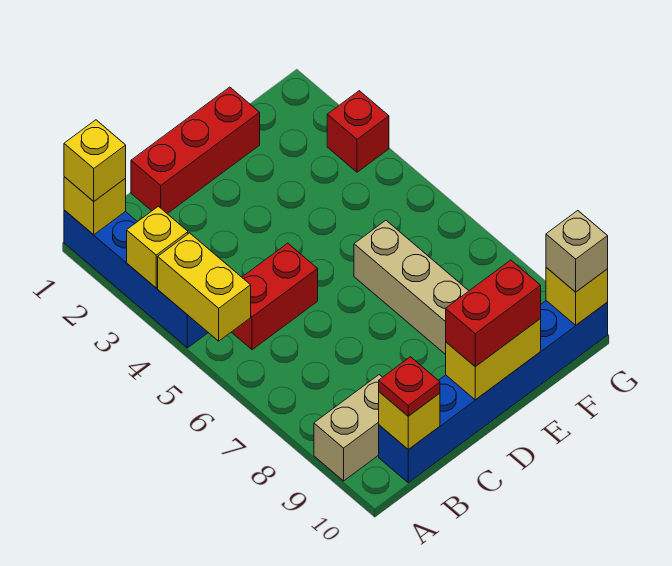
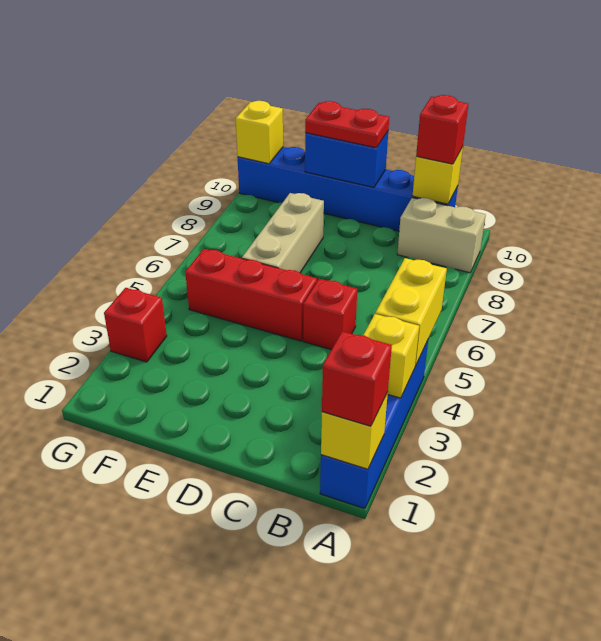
yellow 1x1 brick [64,120,126,201] -> red 1x1 brick [322,331,392,426]
red 1x2 brick [232,243,318,350] -> red 1x1 brick [303,279,357,350]
red 1x1 plate [379,357,440,416] -> red 1x1 brick [416,95,468,164]
red 1x3 brick [131,87,260,214] -> red 1x3 brick moved to [185,249,317,341]
yellow 1x2 brick [446,319,541,400] -> blue 1x2 brick [305,132,388,187]
red 1x2 brick [446,260,541,367] -> red 1x2 plate [305,101,389,148]
tan 1x1 brick [546,211,608,292] -> none

